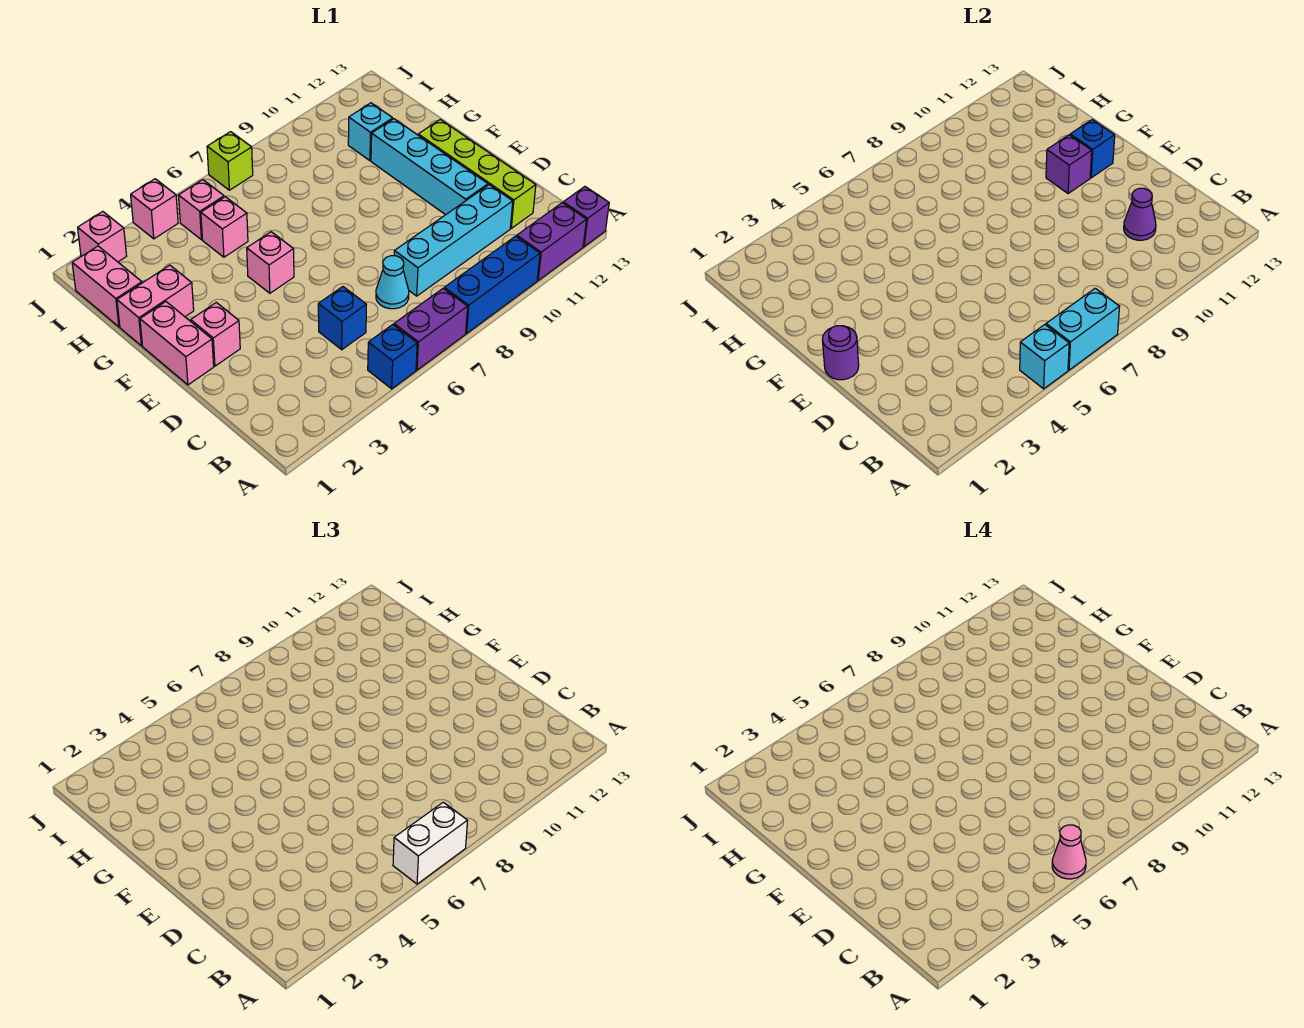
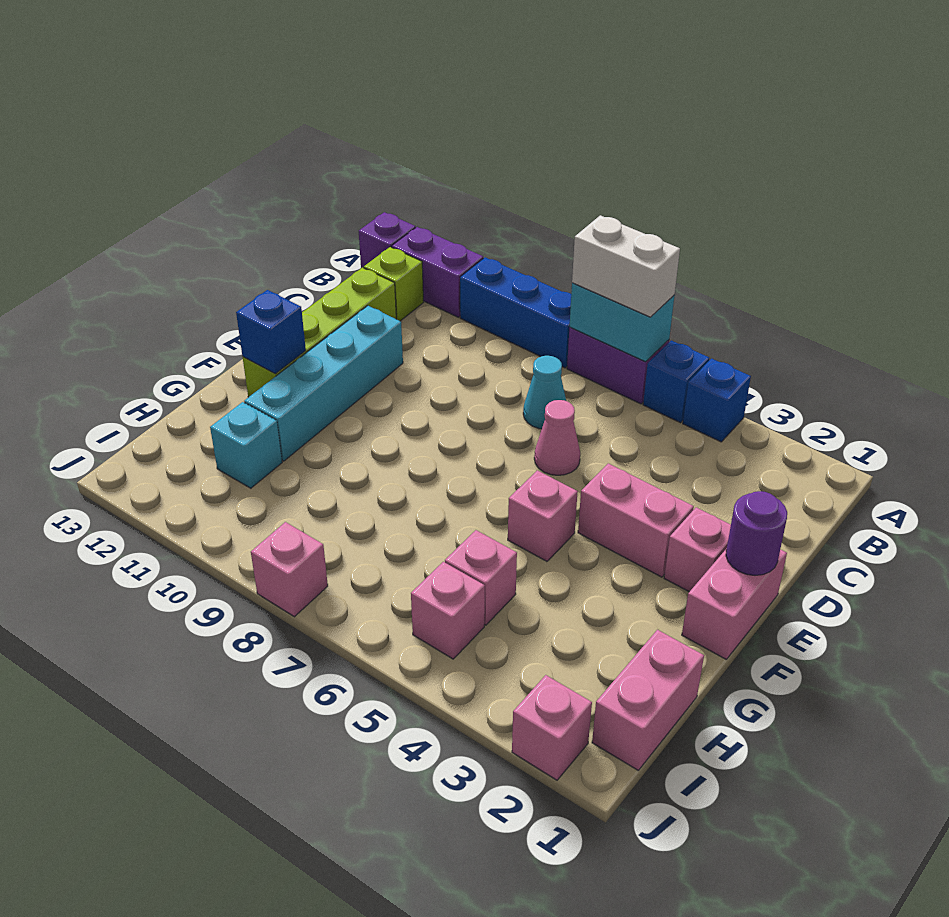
cyan 1x1 brick [1020,325,1069,389] -> none
pink 1x1 cone [1052,825,1086,879] -> pink 1x1 cone moved to [534,400,580,475]
blue 1x1 brick [318,287,366,350] -> blue 1x1 brick moved to [683,359,751,442]
cyan 1x4 brick [394,185,513,296] -> none
purple 1x1 cone [1124,188,1156,240] -> none
purple 1x1 brick [1046,135,1092,194] -> none
pink 1x2 brick [117,265,194,346] -> pink 1x2 brick moved to [578,463,694,577]
pink 1x1 brick [131,179,178,239] -> pink 1x1 brick moved to [251,522,328,617]
lime 1x1 brick [207,132,253,190] -> lime 1x1 brick moved to [364,247,424,321]

